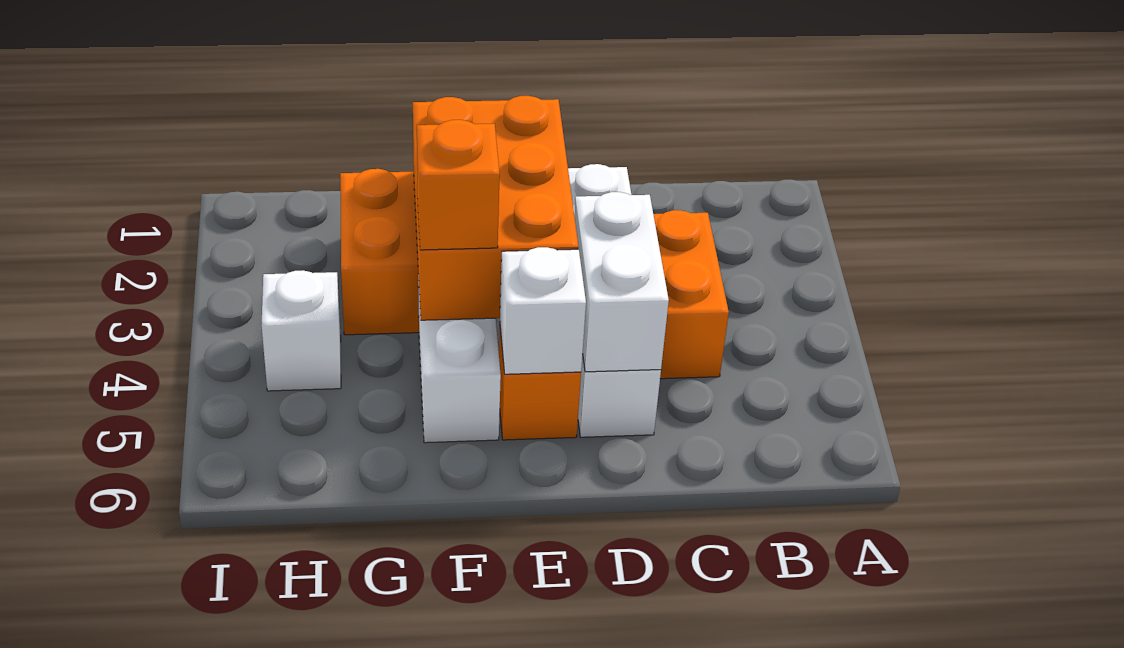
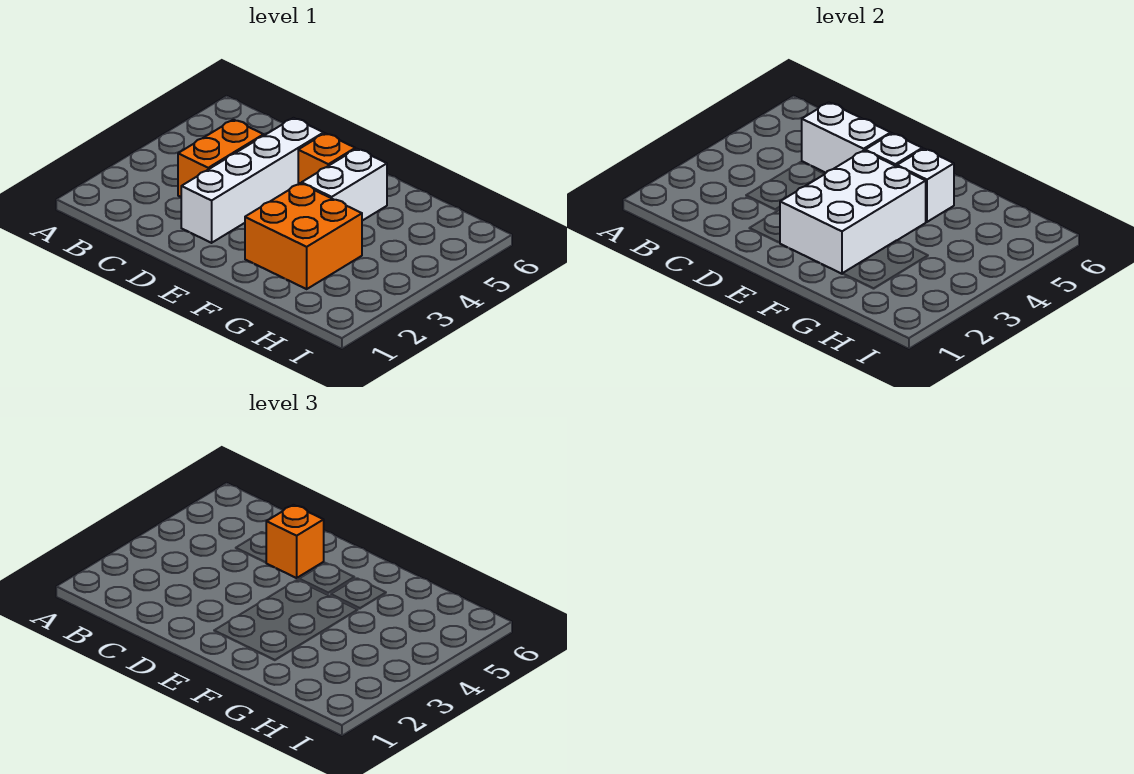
white 1x2 brick [574,192,669,372] -> white 1x2 brick turned to [802,102,891,173]
orange 2x3 brick [413,96,578,320] -> white 2x3 brick [780,151,926,274]
orange 1x1 brick [417,120,500,250] -> orange 1x1 brick moved to [266,505,324,578]
white 1x1 brick [261,270,341,391] -> white 1x1 brick moved to [897,149,954,222]

